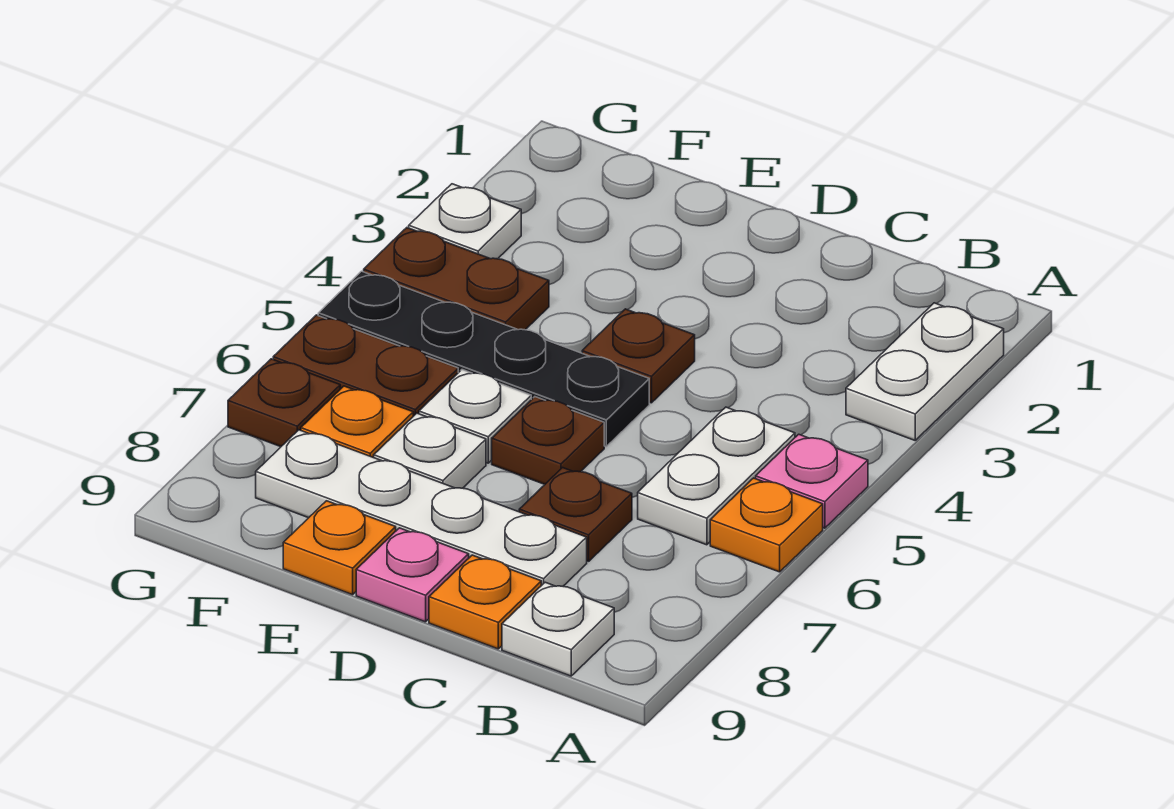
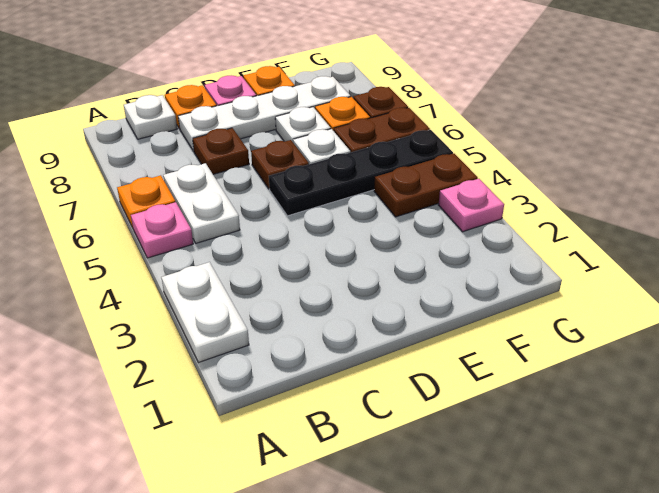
brown 1x1 plate [582,309,695,403] -> none
white 1x1 plate [409,184,521,259] -> pink 1x1 plate [439,179,504,232]

